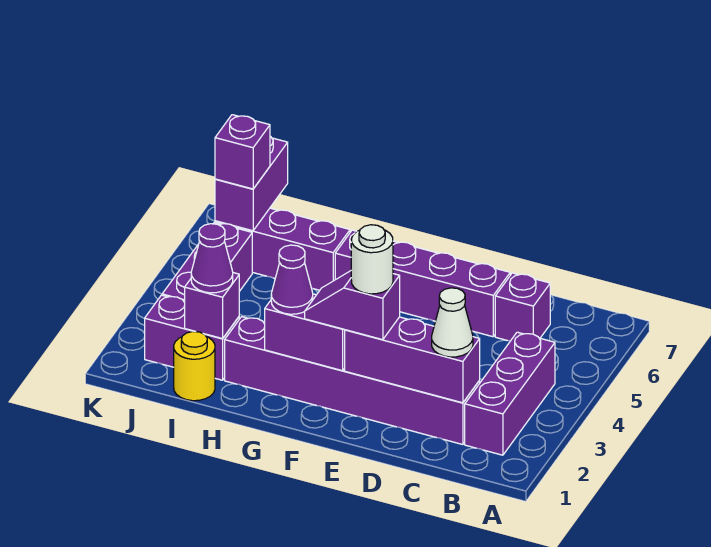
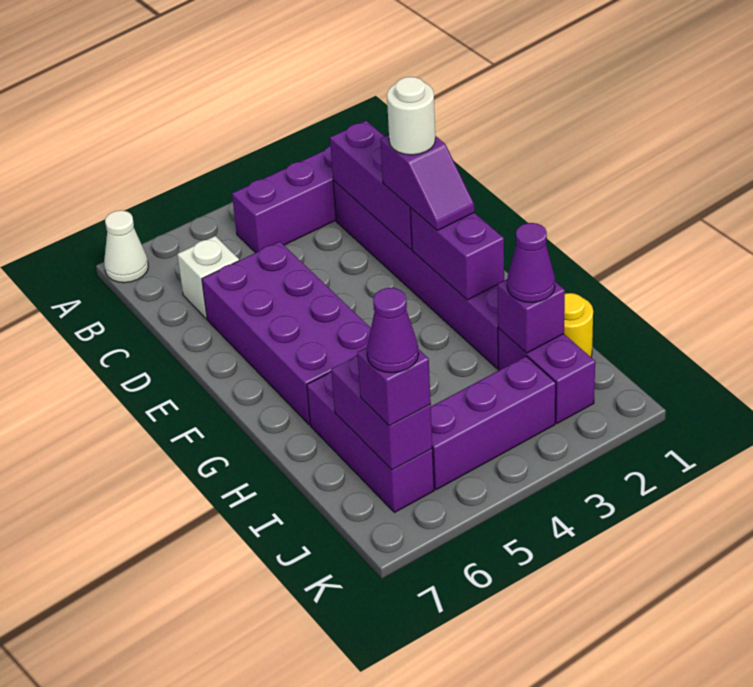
white 1x1 cone [432,288,473,357] -> white 1x1 cone moved to [104,210,148,283]
purple 1x1 brick [495,273,550,341] -> white 1x1 brick [177,236,239,319]
purple 1x4 brick [335,230,510,337] -> purple 2x4 brick [202,241,371,425]
purple 1x1 cone [271,245,313,314] -> purple 1x1 cone moved to [367,288,419,373]
purple 1x2 brick [215,136,288,231] -> purple 1x2 brick turned to [331,355,432,470]

